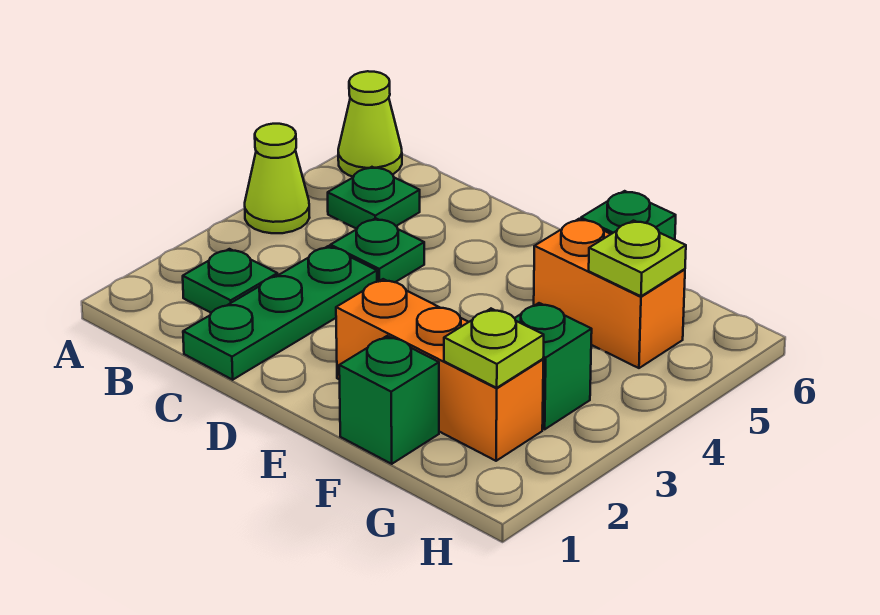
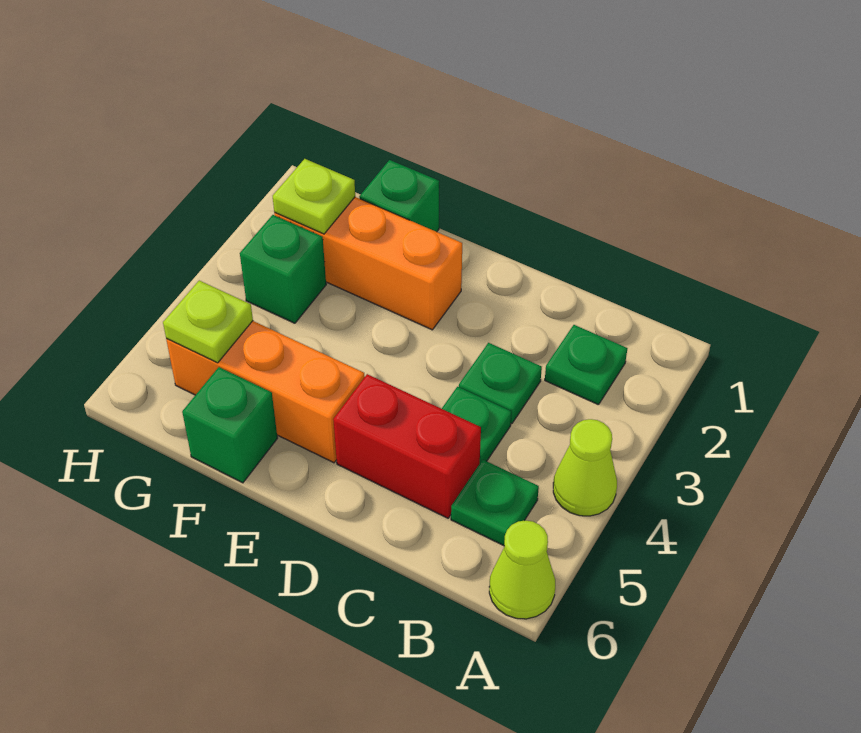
green 1x3 plate [183,246,377,380] -> green 1x1 plate [459,343,542,424]
none -> red 1x2 brick [333,374,481,518]
orange 1x2 brick [534,219,685,368] -> orange 1x3 brick [166,321,365,463]

